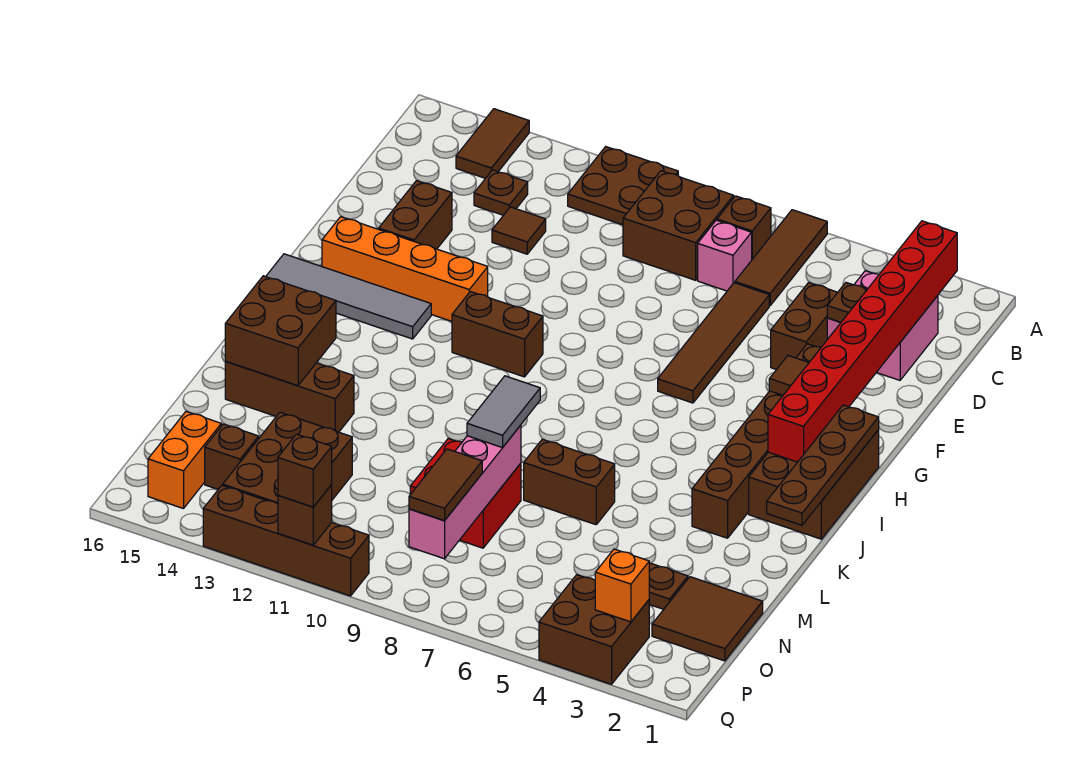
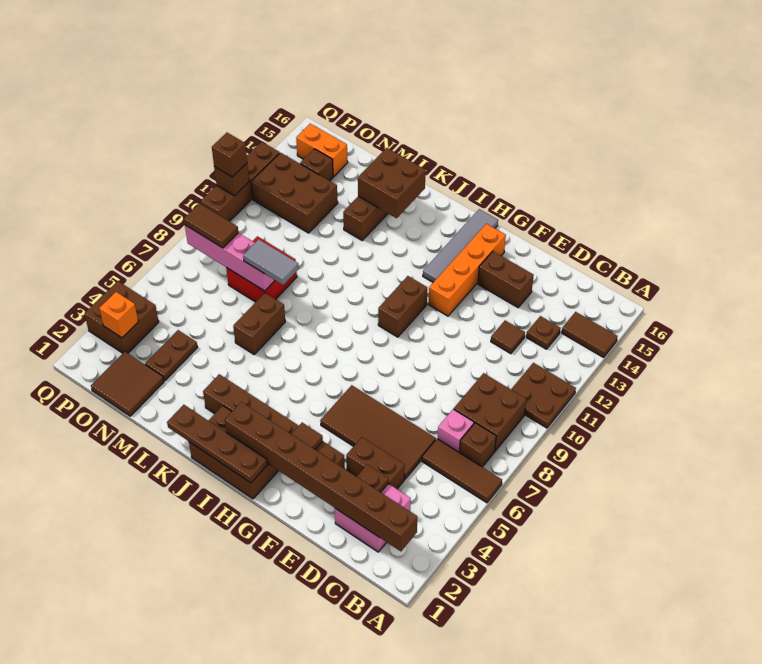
red 1x8 brick [768,221,957,462] -> brown 1x8 brick [225,402,417,551]
brown 1x4 tile [658,283,769,403] -> brown 2x4 tile [320,385,436,479]

